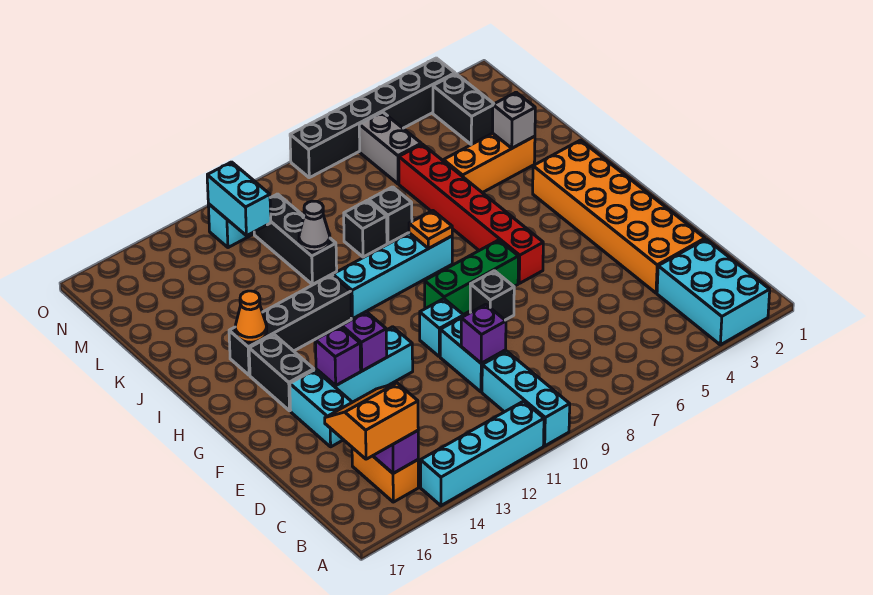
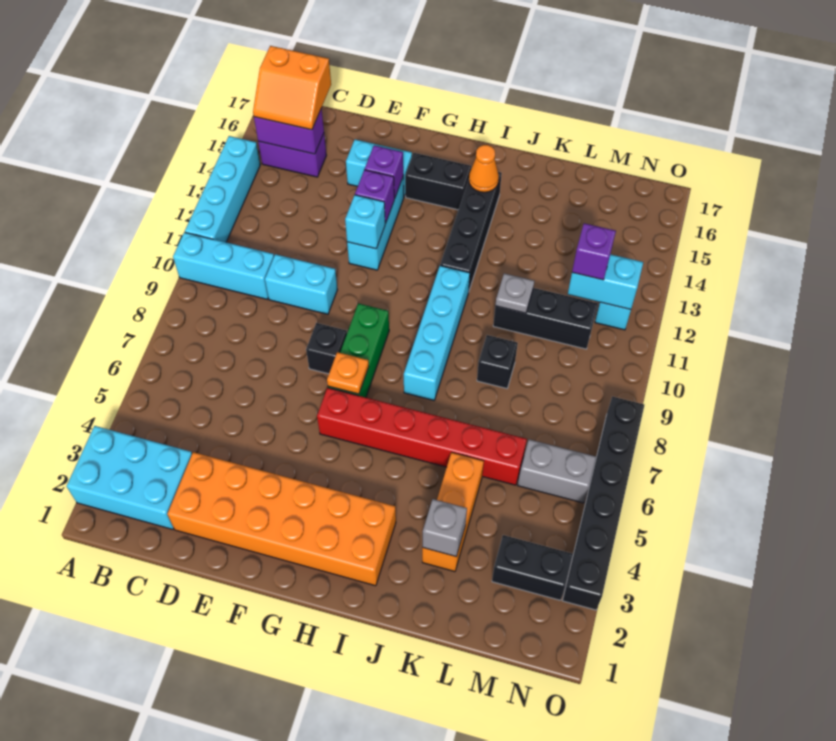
orange 1x2 brick [352,448,418,502] -> purple 1x2 brick [258,134,326,177]
orange 2x2 slope [325,383,418,459] -> orange 2x2 slope turned to [253,46,331,130]
purple 1x1 brick [461,304,506,363] -> purple 1x1 brick moved to [572,223,616,280]
cyan 1x1 brick [420,299,464,357] -> cyan 1x1 brick moved to [345,195,385,249]
orange 1x1 plate [409,211,452,248] -> orange 1x1 plate moved to [327,352,369,394]
black 1x1 brick [369,187,412,244] -> none
grey 1x1 cone [299,201,330,252] -> grey 1x1 plate [495,273,534,313]

